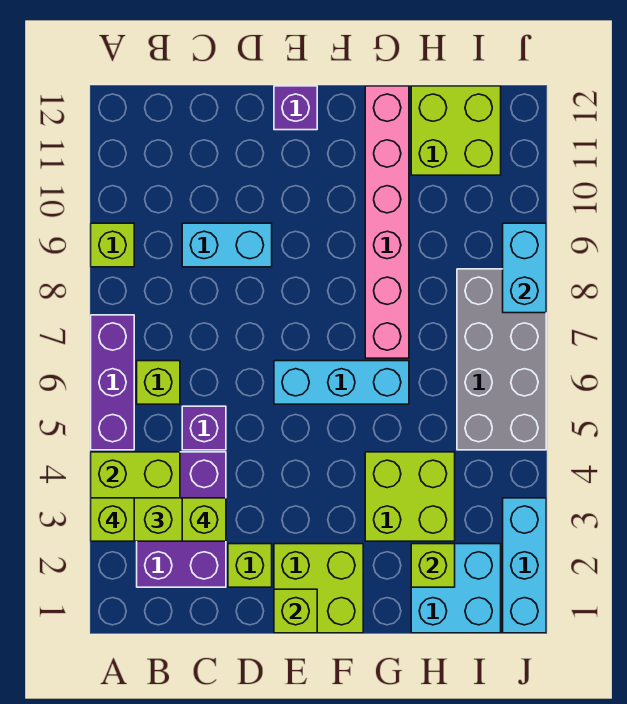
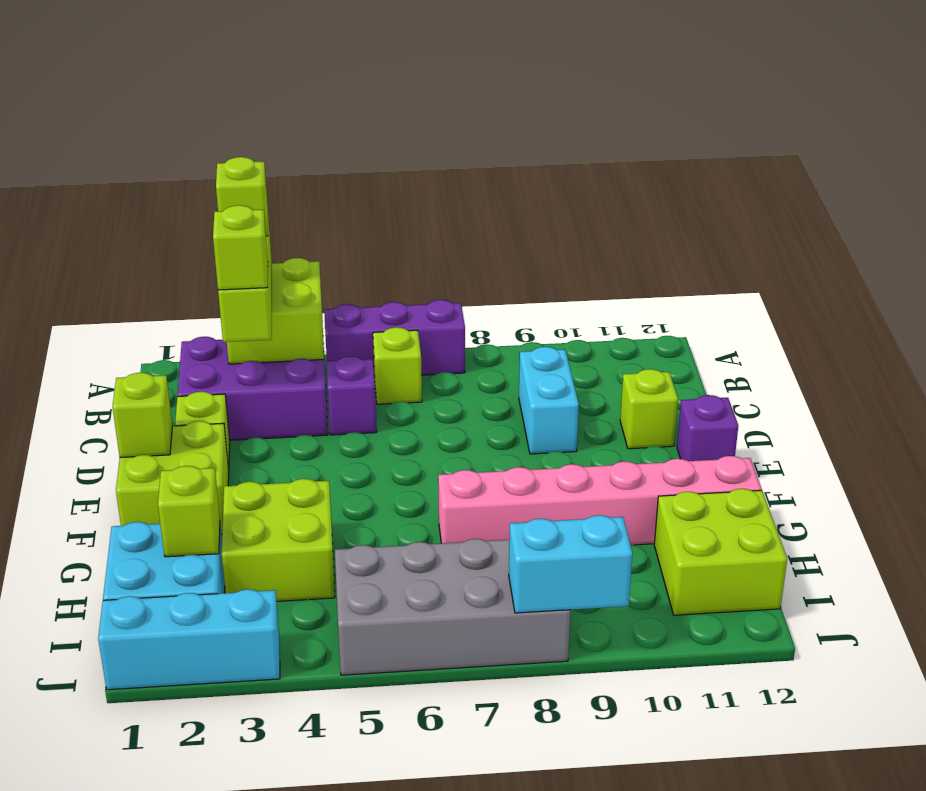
lime 1x1 brick [91,223,134,267] -> lime 1x1 brick moved to [620,369,678,449]
cyan 1x3 brick [274,361,409,404] -> none

